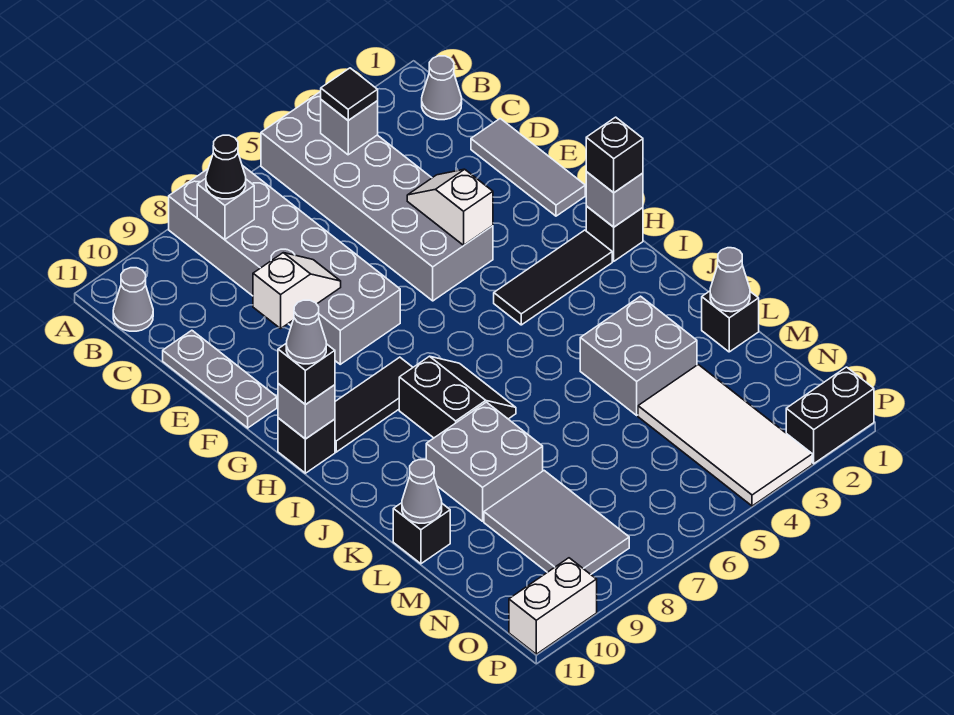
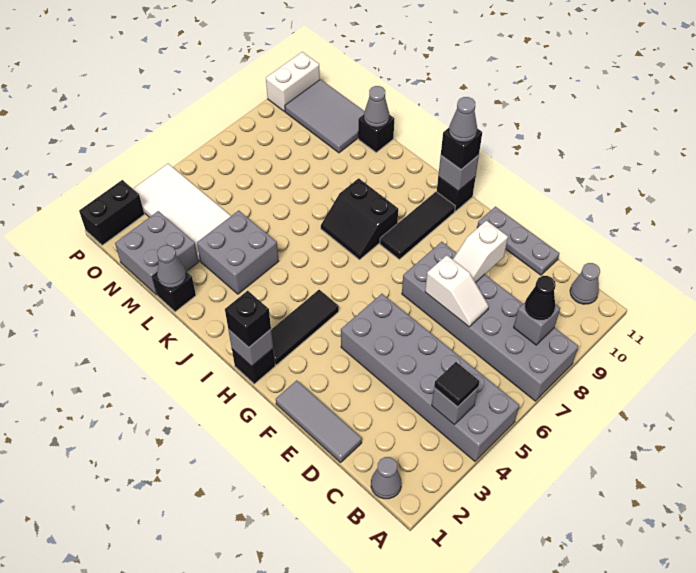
white 1x2 slope [407,169,493,245] -> white 1x2 slope moved to [425,255,489,327]
grey 2x2 brick [426,402,543,521] -> grey 2x2 brick moved to [115,211,199,295]
grey 2x3 tile [484,471,629,574] -> grey 2x3 tile moved to [285,79,364,153]

